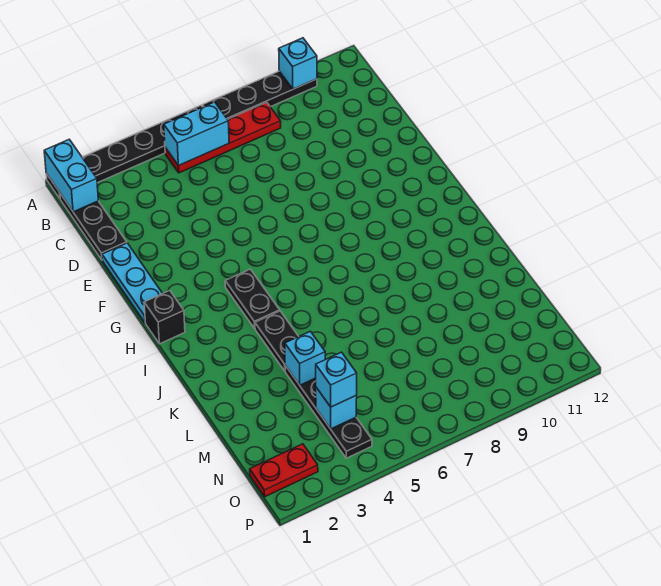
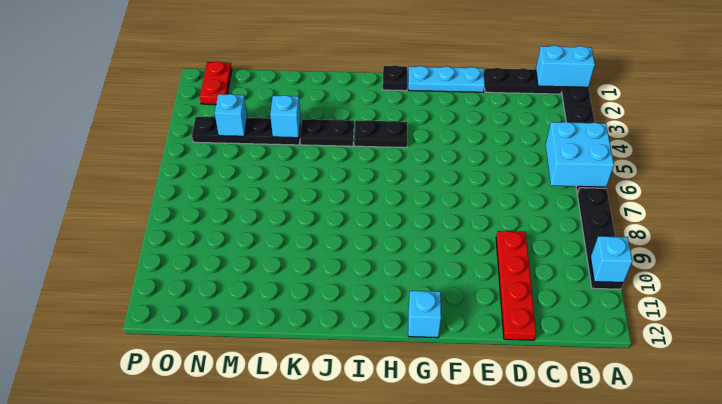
red 1x4 plate [165,102,281,173] -> red 1x4 plate moved to [496,231,536,340]
cyan 1x2 brick [164,102,229,166] -> cyan 2x2 brick [546,122,614,187]
black 1x1 brick [144,291,185,344] -> black 1x1 plate [383,65,407,91]
cyan 1x1 brick [316,352,357,407] -> cyan 1x1 brick moved to [408,291,441,338]

